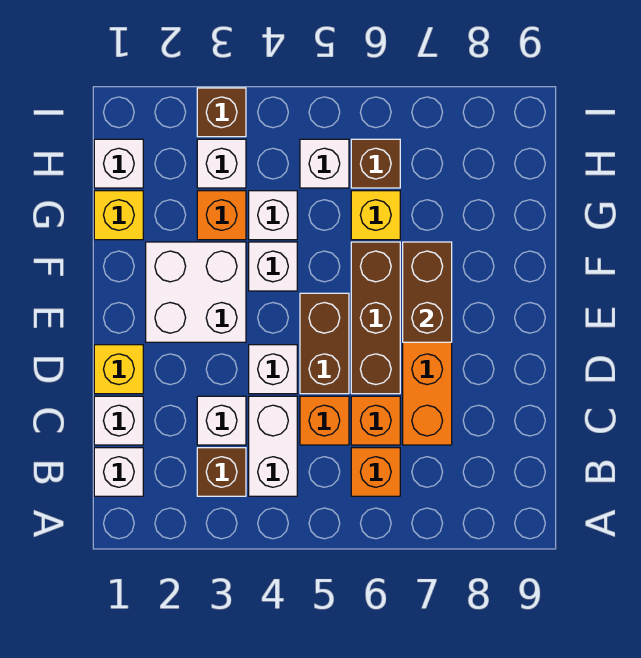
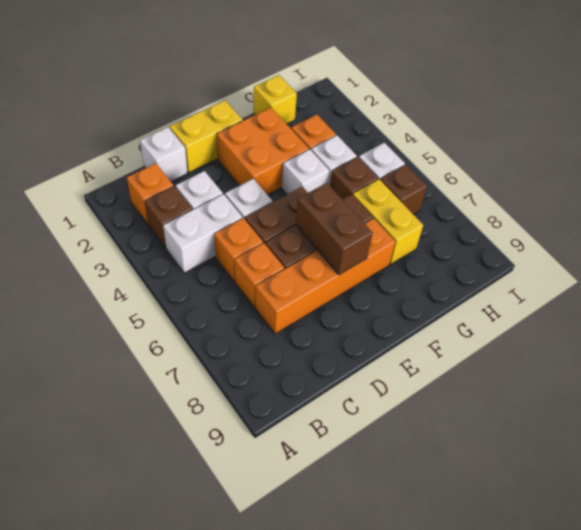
white 1x1 brick [94,448,143,496] -> none
orange 1x1 brick [351,448,400,496] -> orange 1x1 brick moved to [127,163,173,224]
yellow 1x1 brick [94,345,143,394] -> yellow 1x2 brick [170,100,243,173]
white 2x2 brick [146,242,246,342] -> orange 2x2 brick [217,107,309,195]
brown 1x2 brick [403,242,452,342] -> brown 1x2 brick turned to [296,183,373,275]
yellow 1x1 brick [351,191,400,240] -> yellow 1x2 brick [353,179,423,264]
white 1x1 brick [94,139,143,188] -> none
white 1x1 brick [197,139,246,188] -> none
brown 1x1 brick [197,88,246,137] -> brown 1x1 brick moved to [330,157,378,199]

